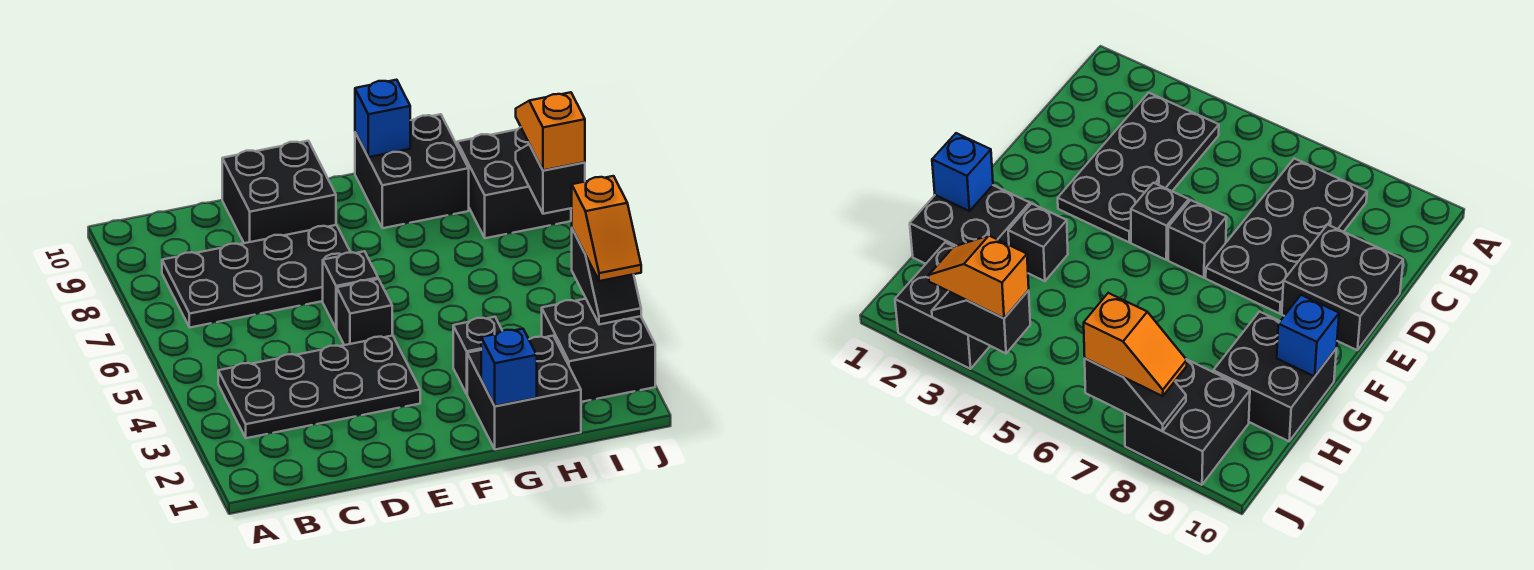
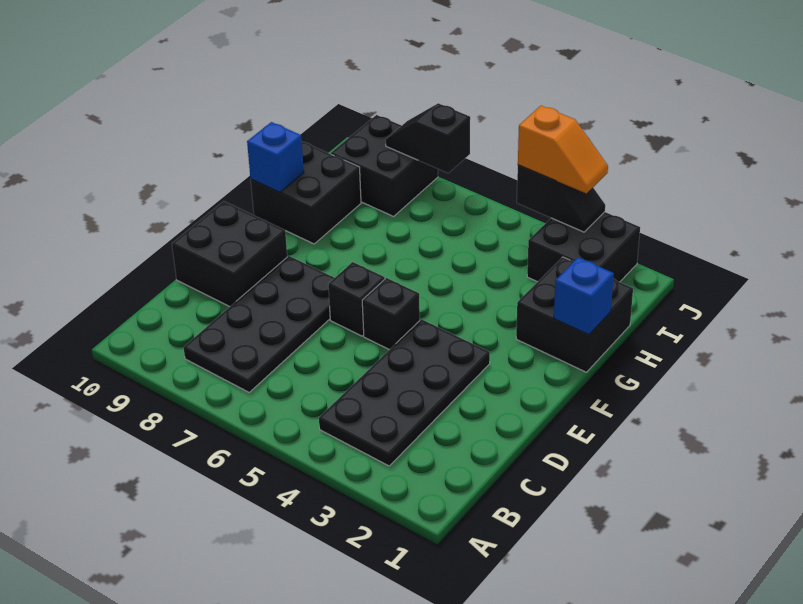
black 1x1 brick [453,317,502,394] -> none
orange 1x2 slope [516,92,585,170] -> none

